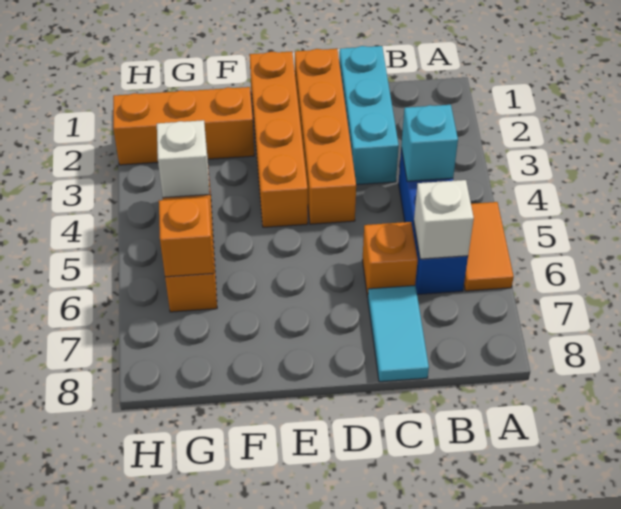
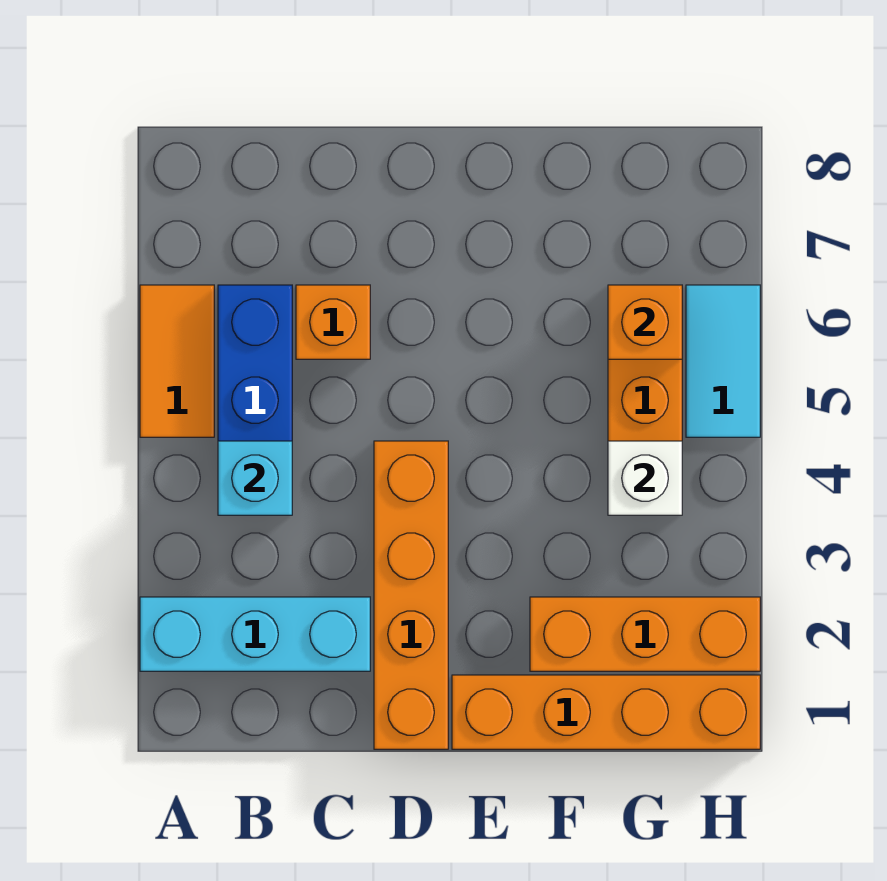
white 1x1 brick [414,180,474,259] -> none
cyan 1x3 brick [339,46,399,185] -> cyan 1x3 brick turned to [140,597,370,671]
cyan 1x2 tile [368,286,429,382] -> cyan 1x2 tile moved to [686,285,760,437]
orange 1x4 brick [249,51,308,227] -> orange 1x4 brick turned to [452,675,760,749]

